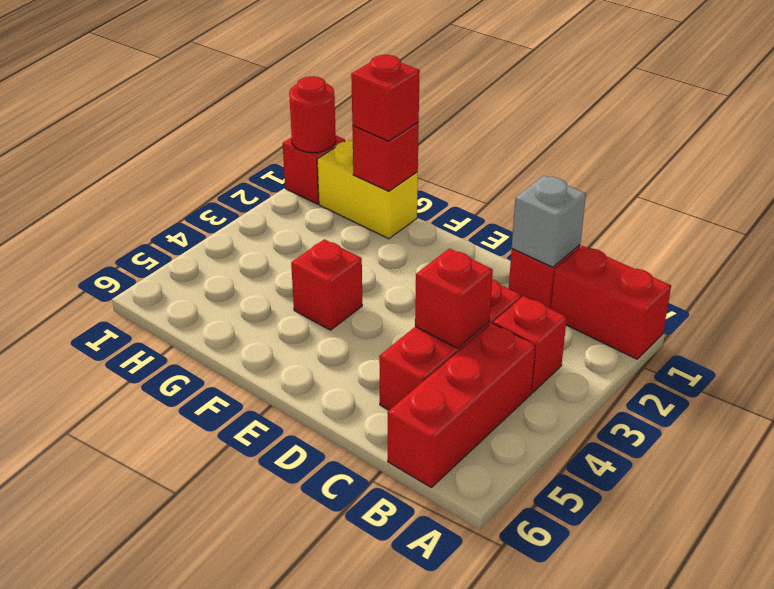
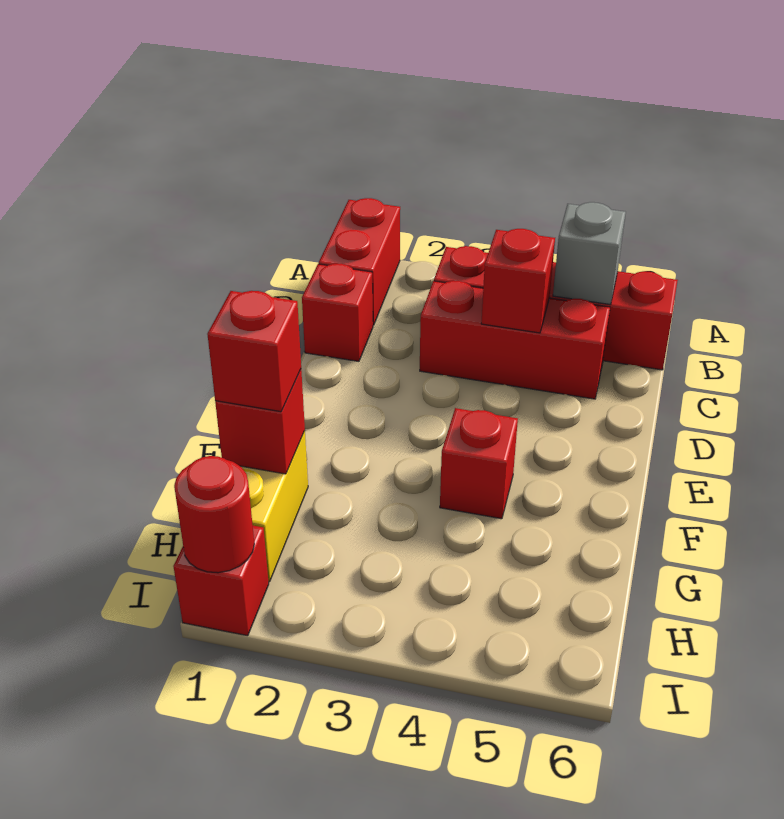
grey 1x1 brick [512,176,586,267] -> grey 1x1 brick moved to [553,202,626,305]

